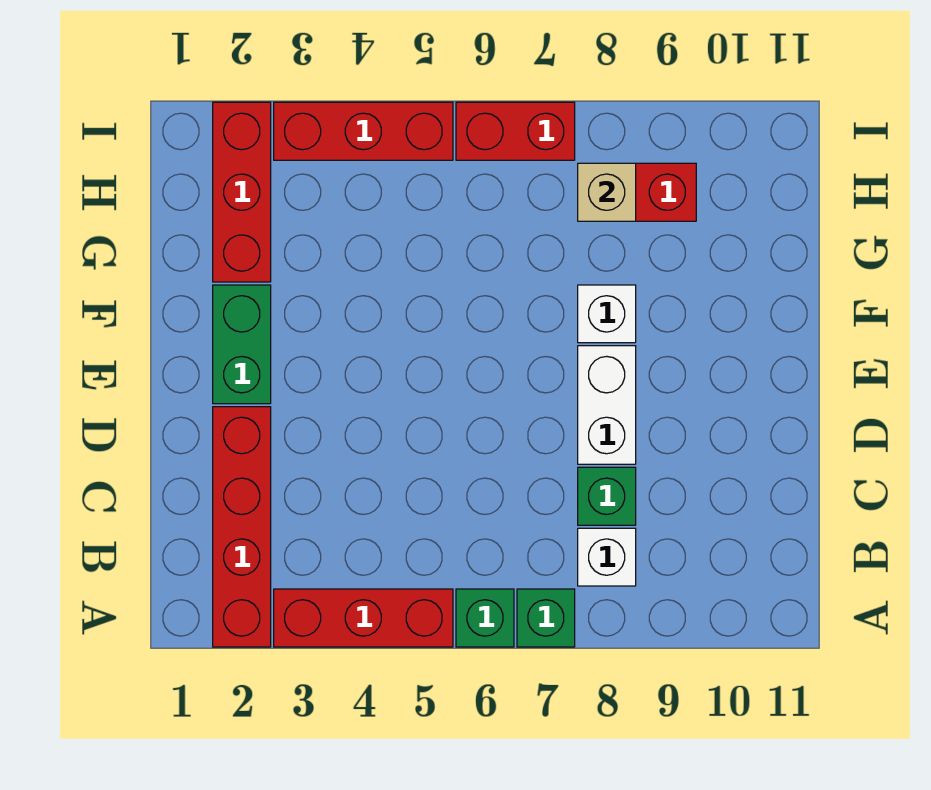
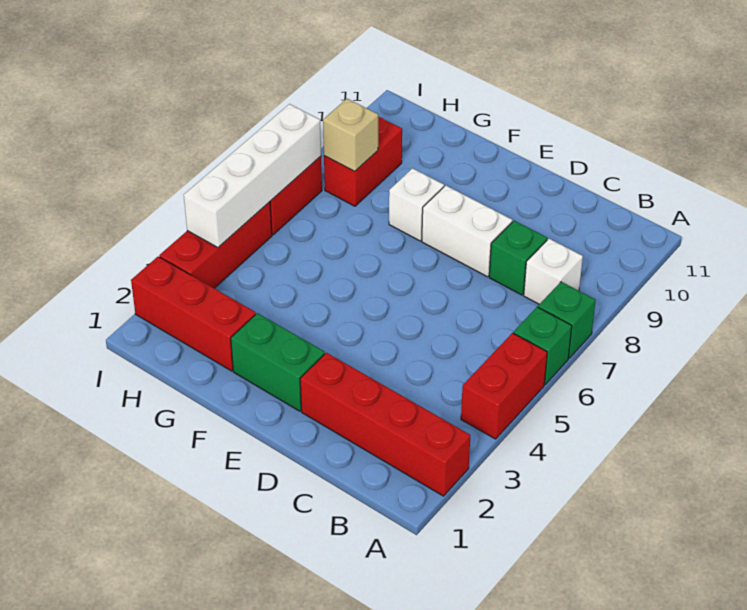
red 1x3 brick [274,589,453,647] -> red 1x2 brick [461,333,547,439]
none -> white 1x4 brick [184,104,321,248]

